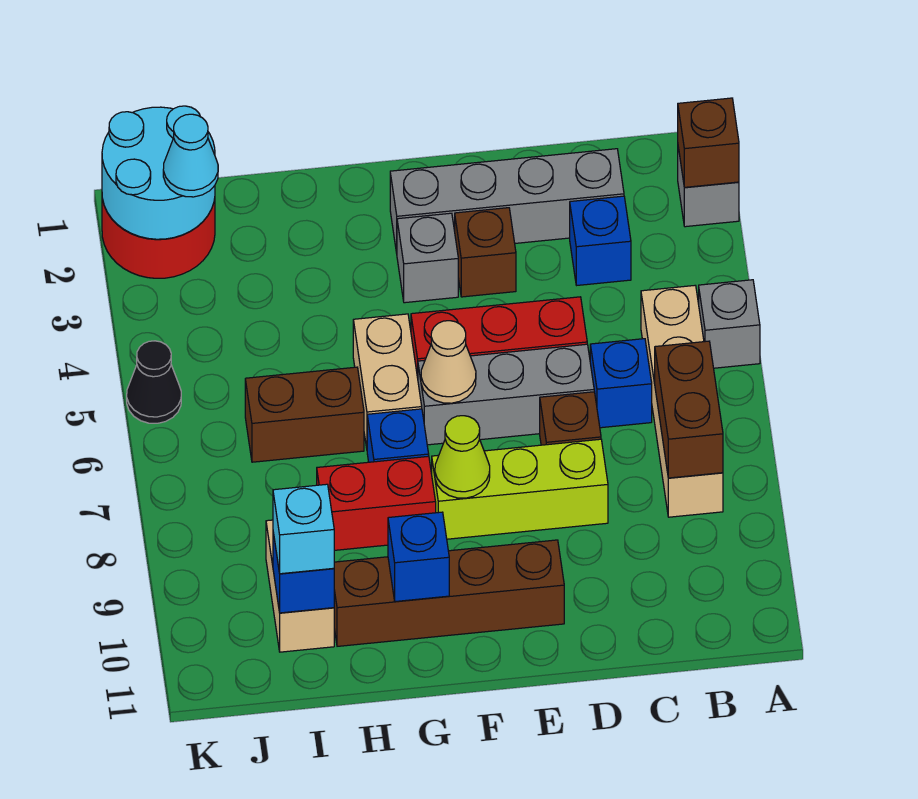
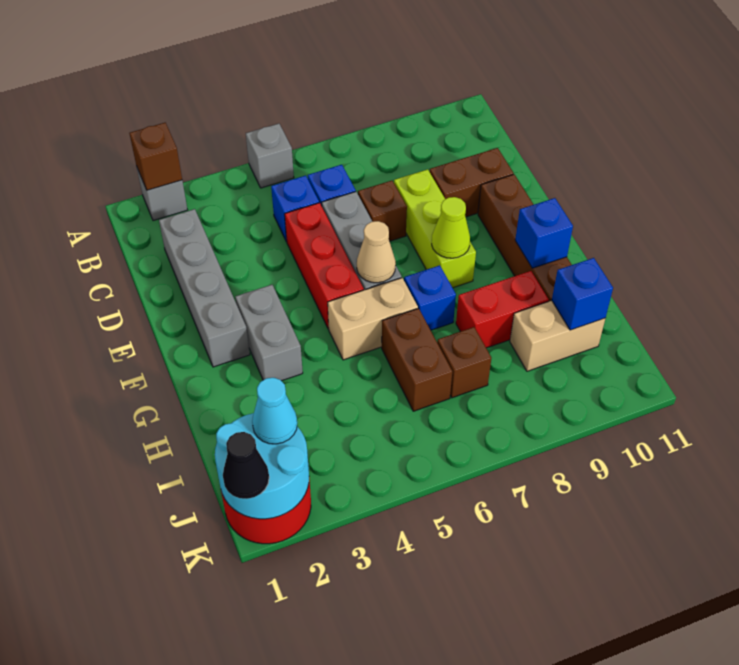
tan 1x4 brick [641,286,723,517] -> none
brown 1x2 brick [655,341,723,478] -> brown 1x2 brick moved to [429,148,514,217]
blue 1x1 brick [570,196,631,285] -> blue 1x1 brick moved to [271,175,319,242]
brown 1x1 brick [455,208,516,297] -> brown 1x1 brick moved to [437,327,491,398]
grey 1x1 brick [397,213,458,303] -> grey 1x2 brick [235,285,303,381]
red 1x2 brick [317,456,436,550] -> red 1x2 brick turned to [456,271,549,348]
cyan 1x1 brick [273,484,334,574] -> none
black 1x1 cone [127,341,181,423] -> black 1x1 cone moved to [223,432,269,499]

